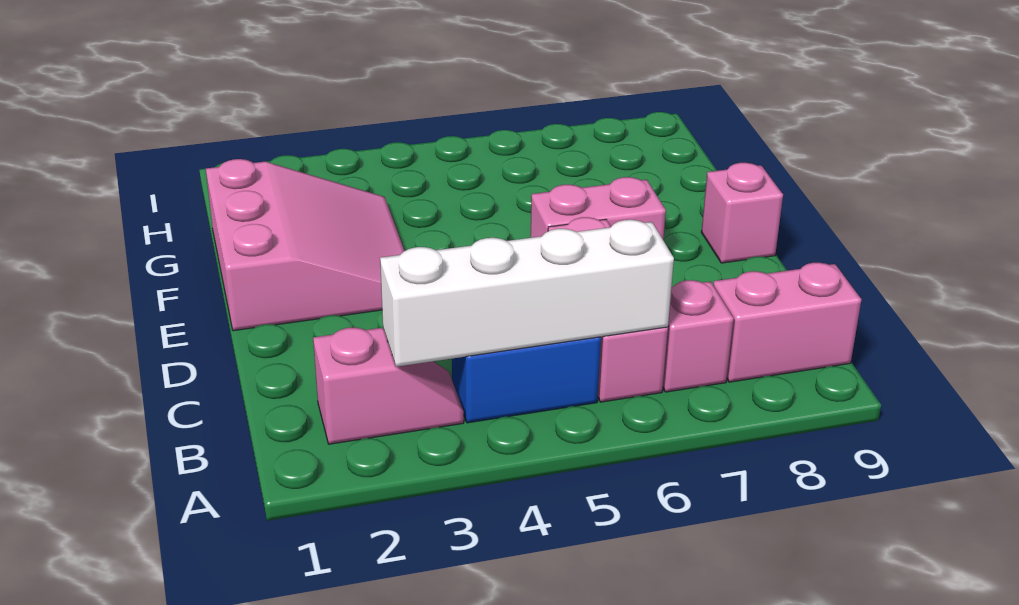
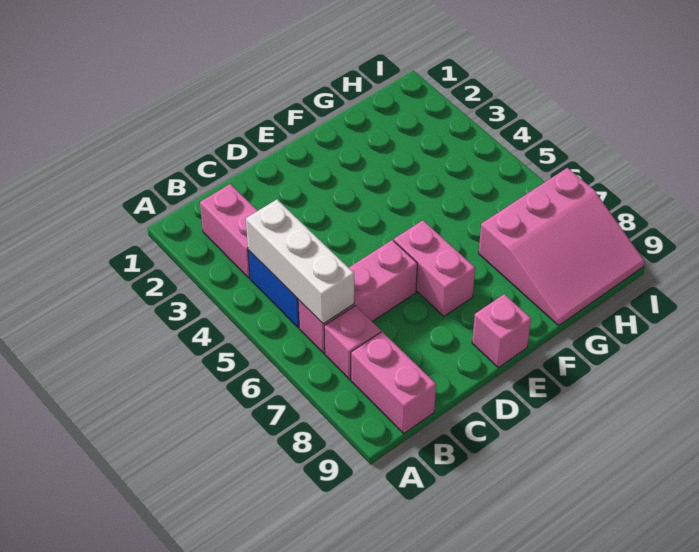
pink 1x2 slope [313,328,464,444] -> pink 1x2 brick [200,184,258,278]
white 1x4 brick [380,220,674,367] -> white 1x3 brick [246,200,354,324]
pink 3x3 slope [206,159,404,331] -> pink 3x3 slope moved to [479,168,645,325]

